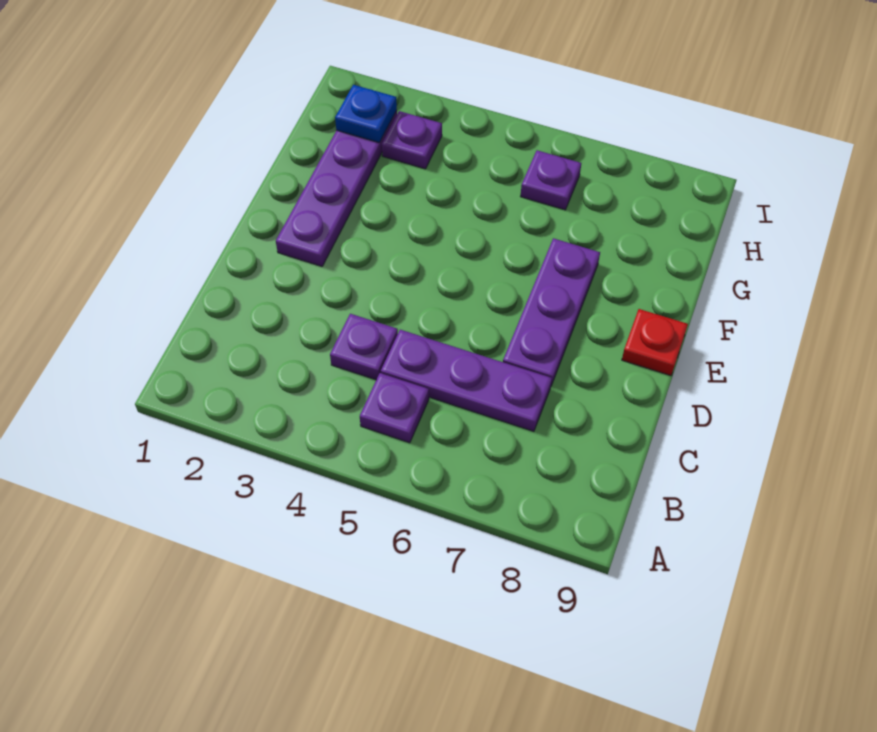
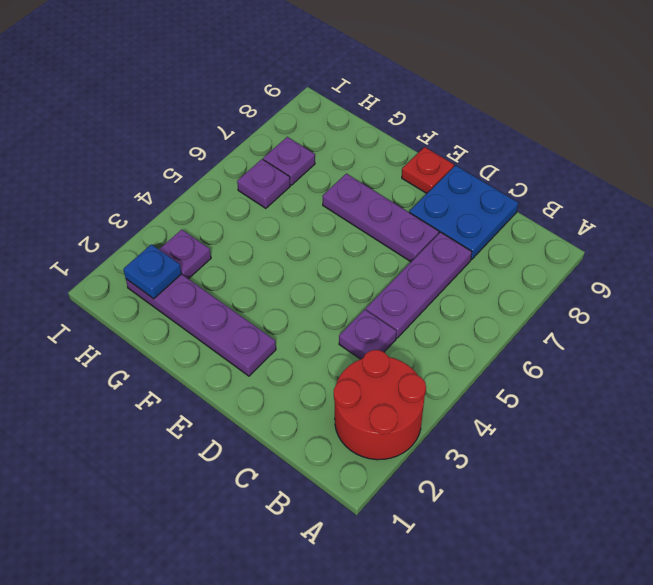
none -> red 2x2 round brick [334,350,426,460]
purple 1x1 plate [360,373,429,443] -> purple 1x1 plate moved to [263,137,315,185]
none -> blue 2x2 plate [409,166,518,260]

